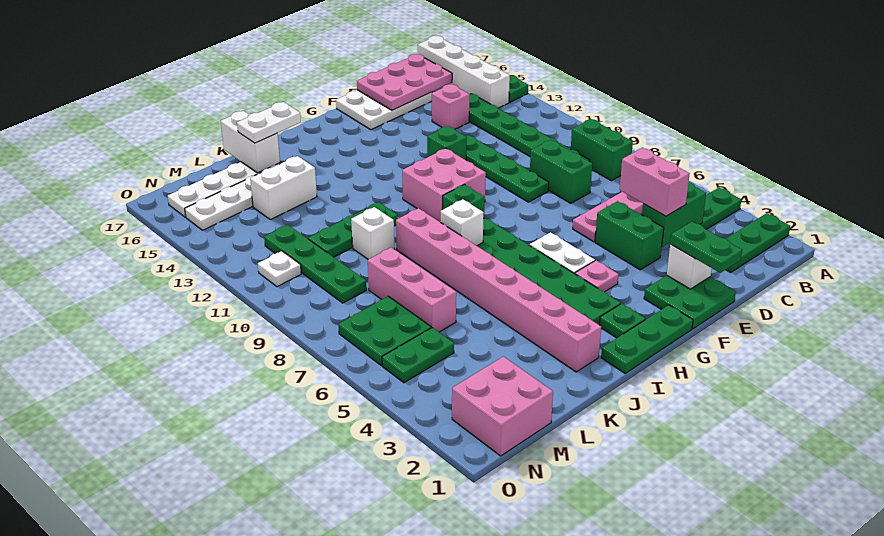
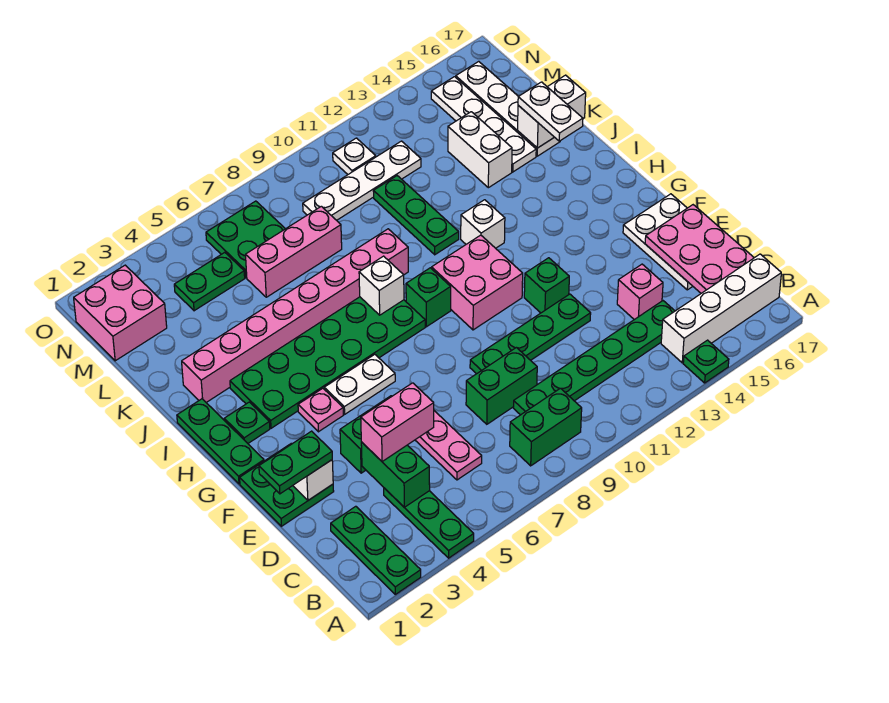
white 1x1 brick [351,207,394,259] -> white 1x1 brick moved to [461,200,505,248]
green 1x2 plate [382,328,454,383] -> green 1x2 plate turned to [174,252,245,311]
green 1x4 plate [264,225,367,303] -> white 1x4 plate [303,141,421,220]

